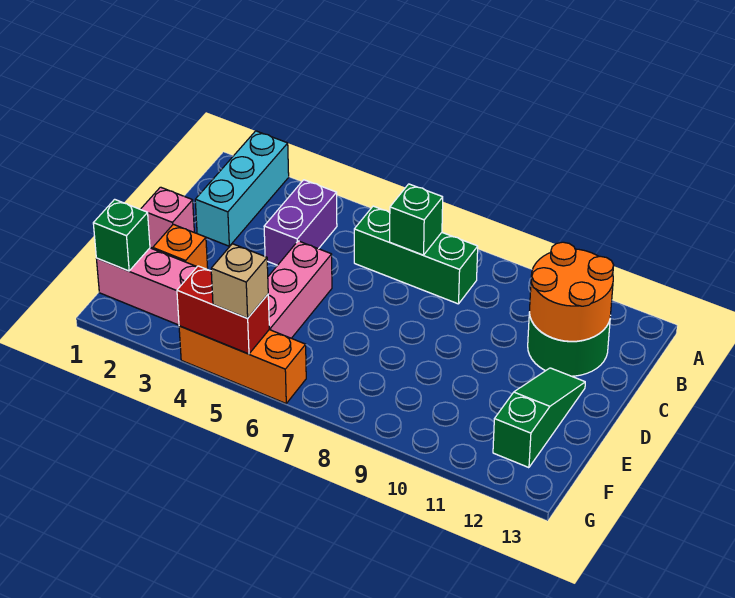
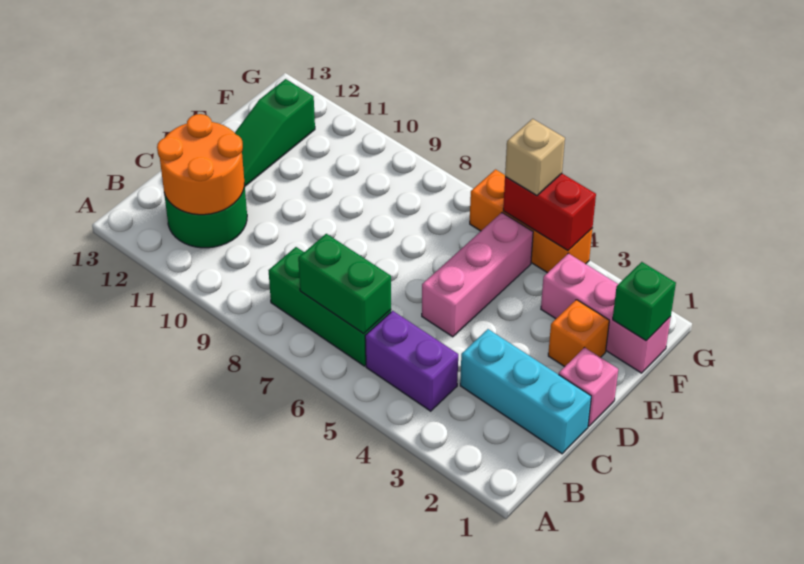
cyan 1x3 brick [195,131,289,246] -> cyan 1x3 brick turned to [460,329,591,454]
purple 1x2 brick [264,180,337,265] -> purple 1x2 brick turned to [365,311,458,411]
green 1x1 brick [390,184,443,255] -> green 1x2 brick [298,234,391,334]

